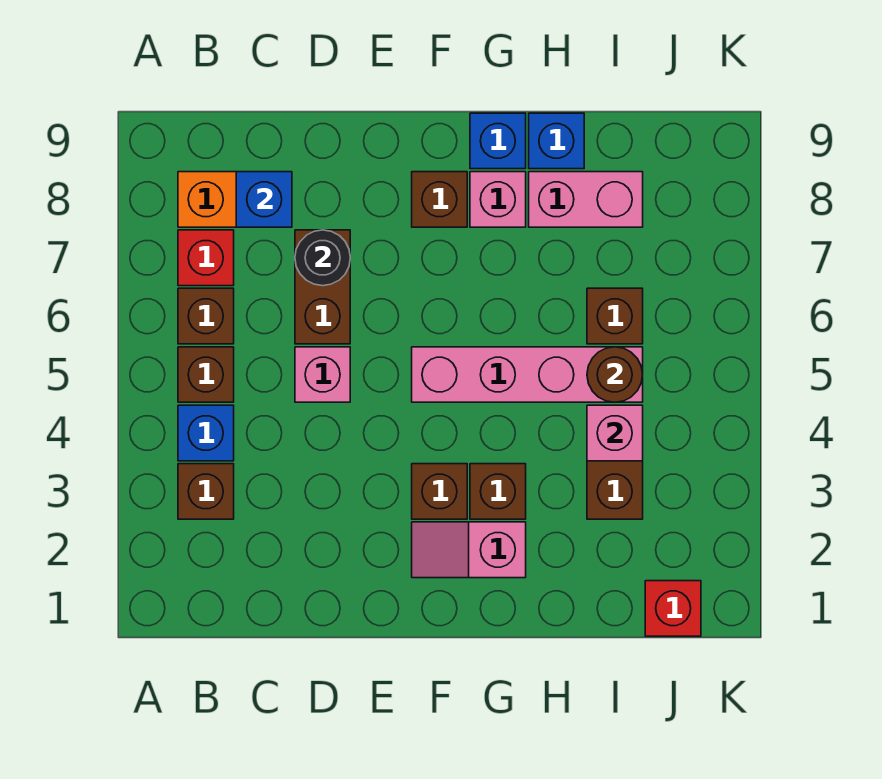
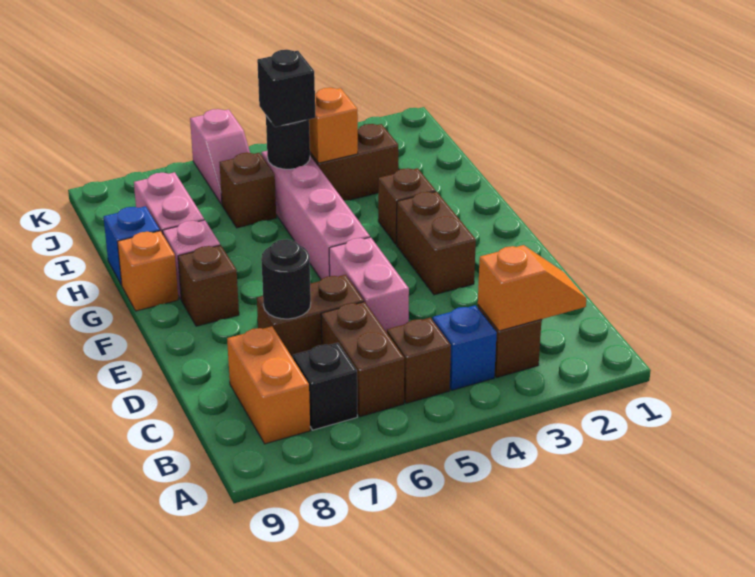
none -> orange 1x2 slope [478,245,586,331]
brown 1x1 brick [178,288,234,344] -> brown 1x2 brick [321,302,404,417]
red 1x1 brick [178,230,234,286] -> black 1x1 brick [293,343,357,430]
blue 1x1 brick [236,172,292,227] -> none
pink 1x1 brick [295,347,350,402] -> pink 1x2 brick [329,237,409,332]
pink 1x2 slope [412,522,526,578] -> pink 1x2 slope moved to [190,109,250,204]
brown 1x1 brick [412,464,467,519] -> brown 1x2 brick [397,192,476,295]
blue 1x1 brick [470,113,526,169] -> orange 1x1 brick [118,231,178,311]
pink 1x1 brick [587,405,643,461] -> orange 1x1 brick [309,88,358,163]
brown 1x1 round brick [587,347,643,402] -> black 1x1 round brick [266,116,310,169]
none -> black 1x1 brick [257,50,315,127]
red 1x1 brick [645,581,701,636] -> none

